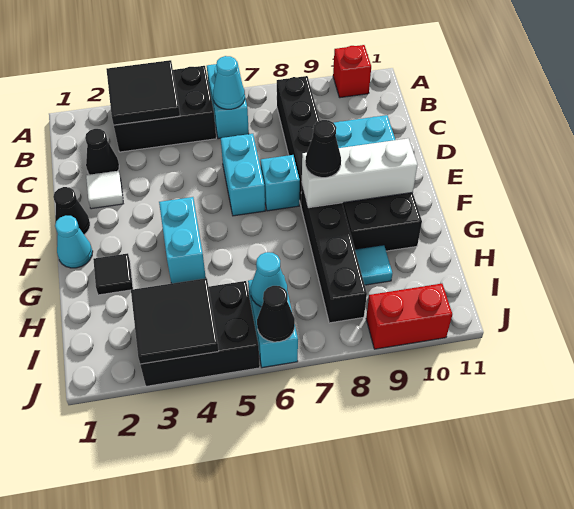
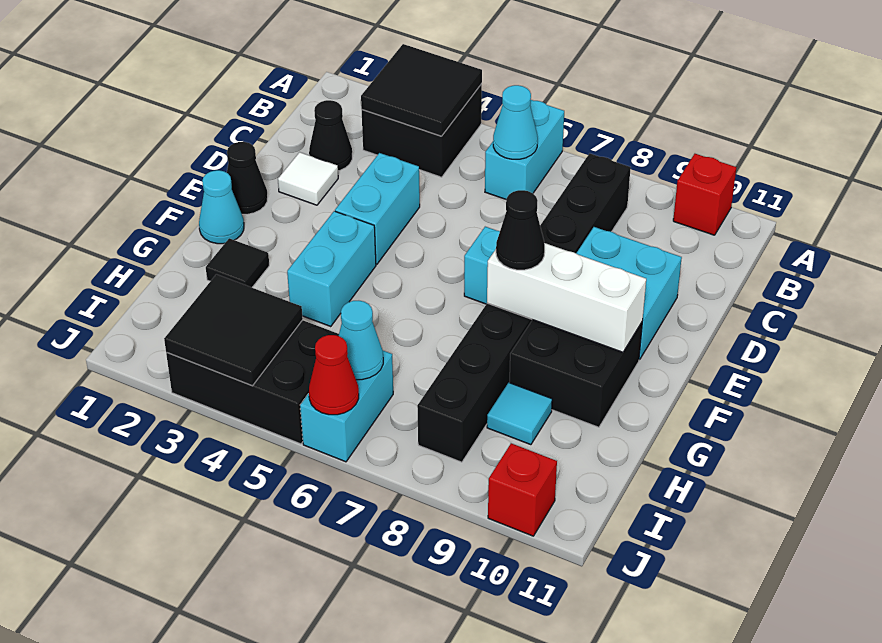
black 2x3 brick [114,66,216,152] -> black 2x2 brick [362,84,482,177]
cyan 1x2 brick [221,134,265,216] -> cyan 1x2 brick moved to [335,153,420,264]
black 1x1 cone [257,286,295,342] -> red 1x1 cone [309,335,359,415]
red 1x2 brick [366,284,452,349] -> red 1x1 brick [488,443,557,536]

